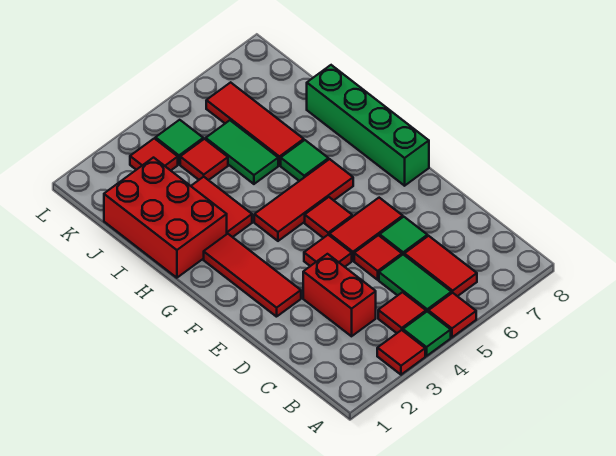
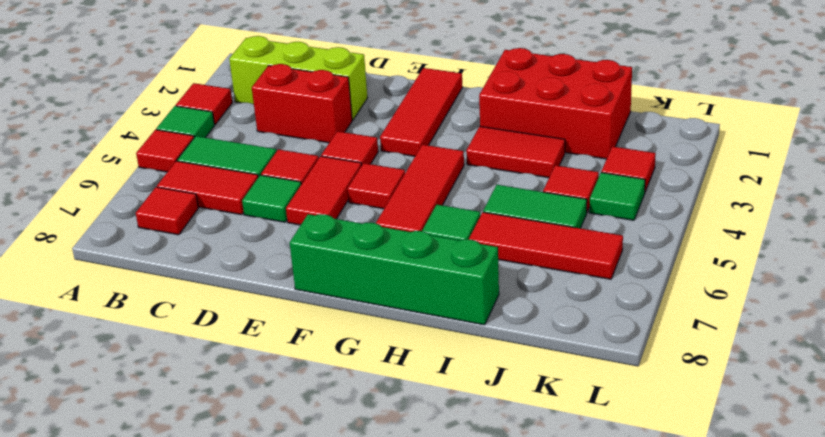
none -> lime 1x3 brick [229,36,368,120]
red 1x1 tile [378,292,426,333] -> red 1x1 tile moved to [136,187,198,235]
red 1x3 tile [204,234,301,317] -> red 1x3 tile turned to [380,68,463,156]

